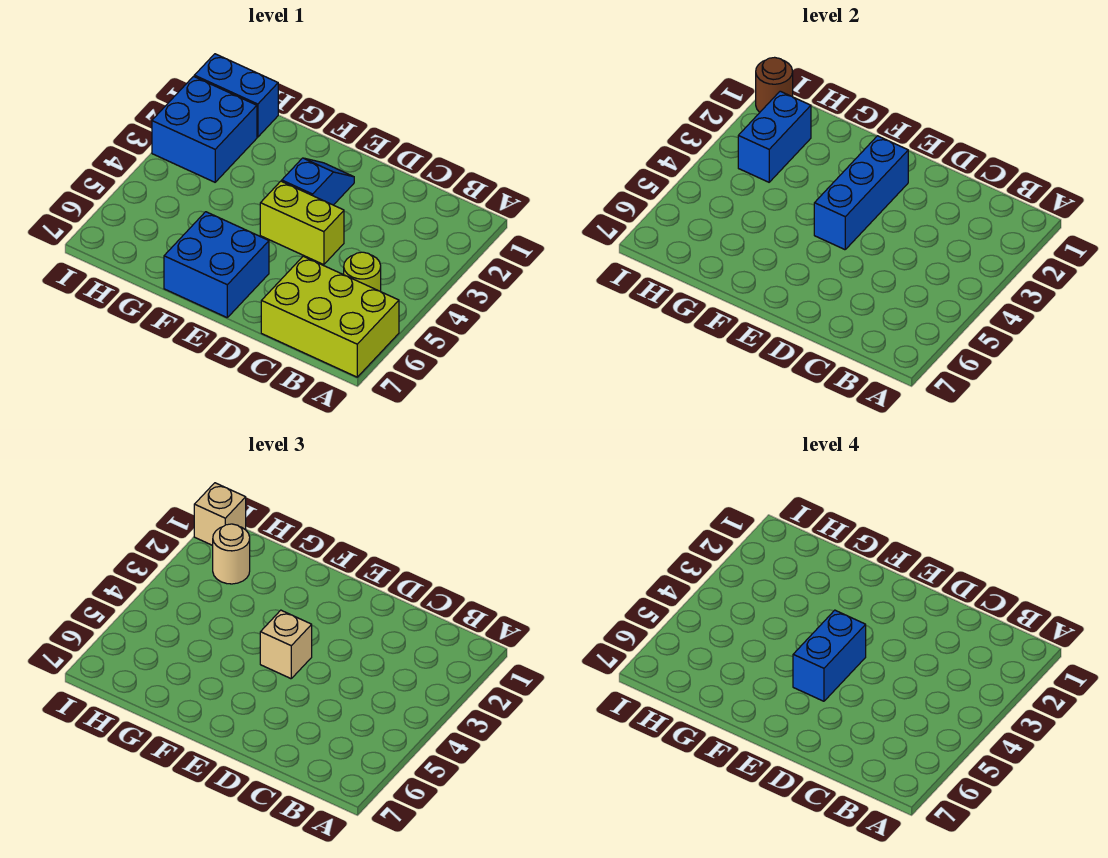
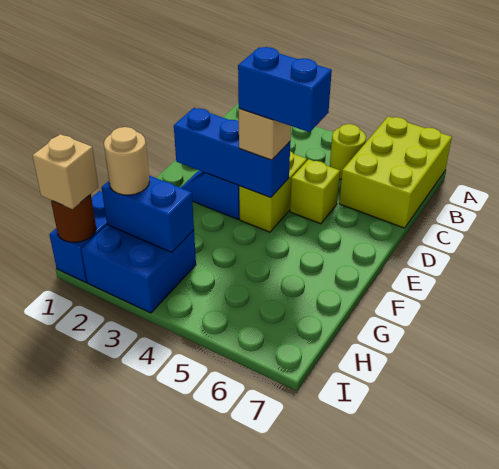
none -> lime 1x1 brick [290,159,340,224]
blue 2x2 brick [164,212,269,317] -> none

